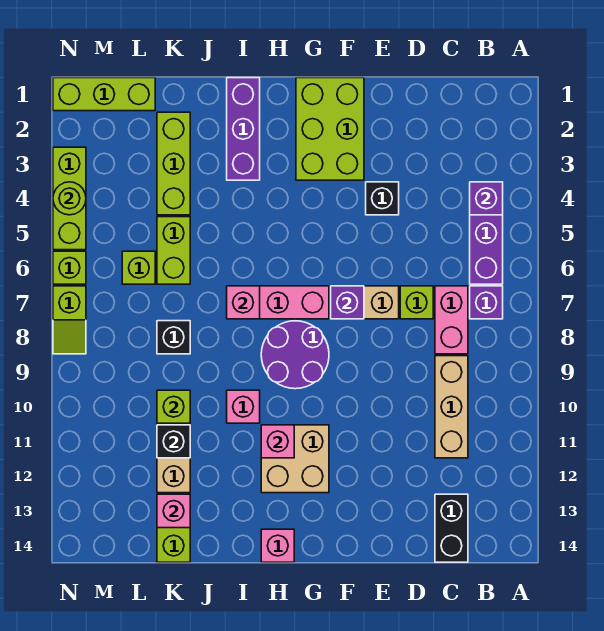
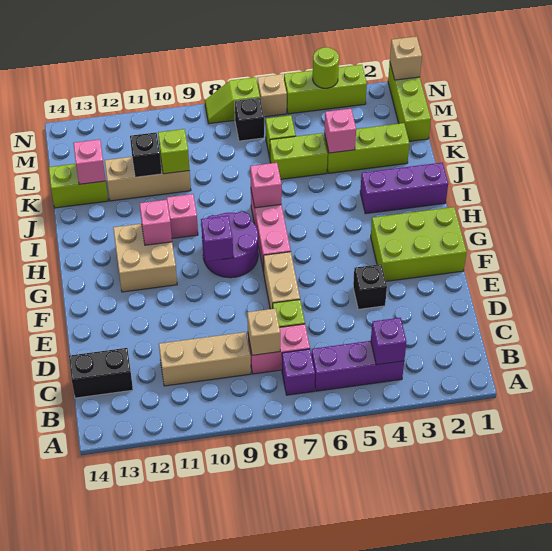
none -> tan 1x1 brick [247,308,280,355]
purple 1x1 brick [331,286,364,319] -> purple 1x1 brick moved to [201,216,233,261]
pink 1x1 brick [261,529,294,562] -> pink 1x1 brick moved to [324,109,356,153]
black 1x1 brick [157,321,190,354] -> black 1x1 brick moved to [235,98,264,141]
none -> tan 1x1 brick [390,36,422,80]
lime 1x1 brick [53,251,86,284] -> tan 1x1 brick [257,74,287,117]

